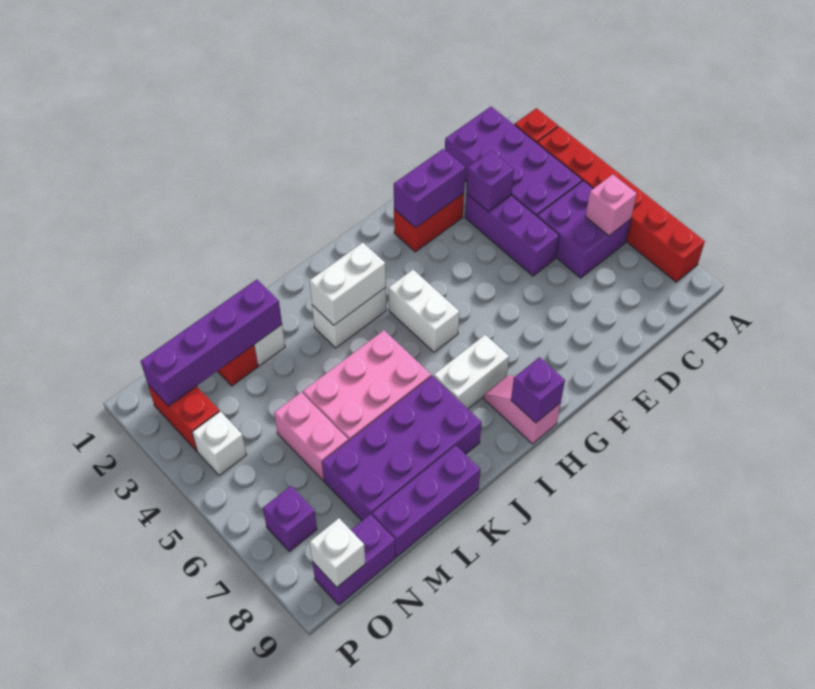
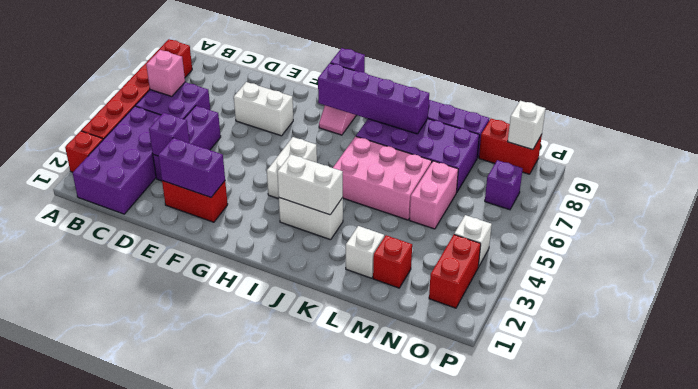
white 1x2 brick [434,335,509,409] -> white 1x2 brick moved to [234,82,293,136]
purple 1x4 brick [141,279,282,406] -> purple 1x4 brick moved to [318,63,429,134]
purple 1x2 brick [312,514,396,605] -> red 1x2 brick [479,119,542,174]

